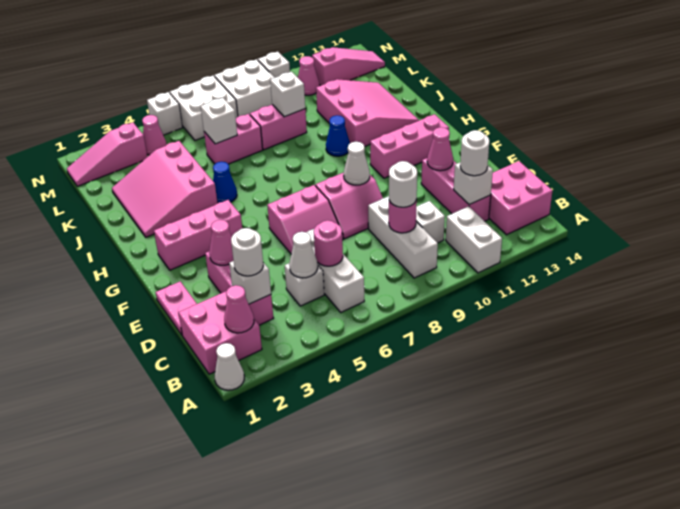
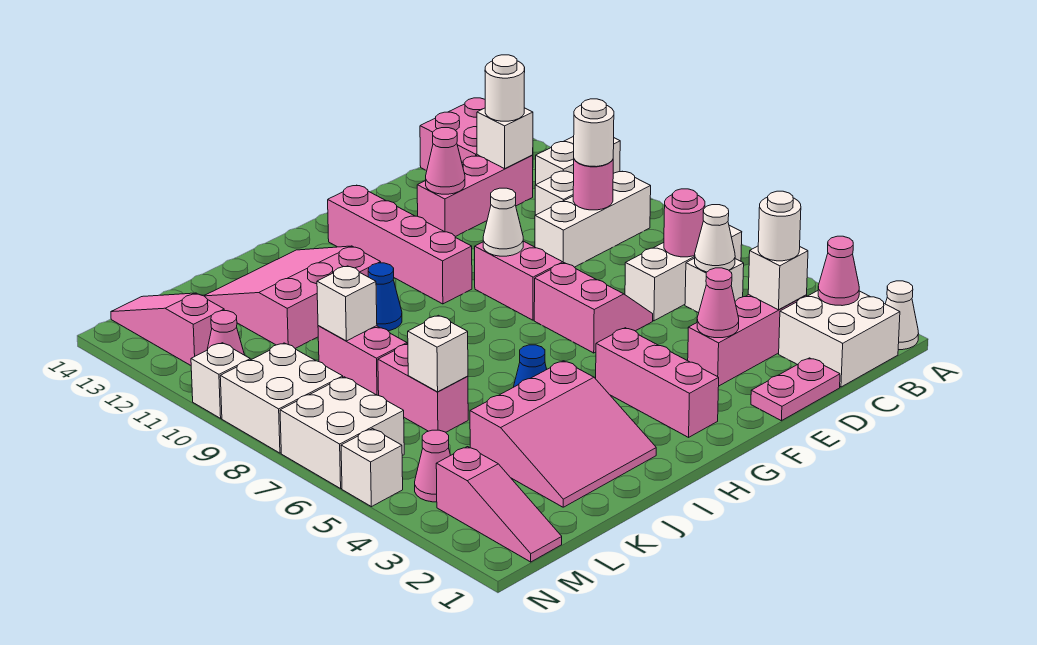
pink 2x2 brick [178,291,262,374] -> white 2x2 brick [779,291,900,387]
pink 1x3 brick [370,114,449,178] -> pink 1x4 brick [328,185,472,304]

